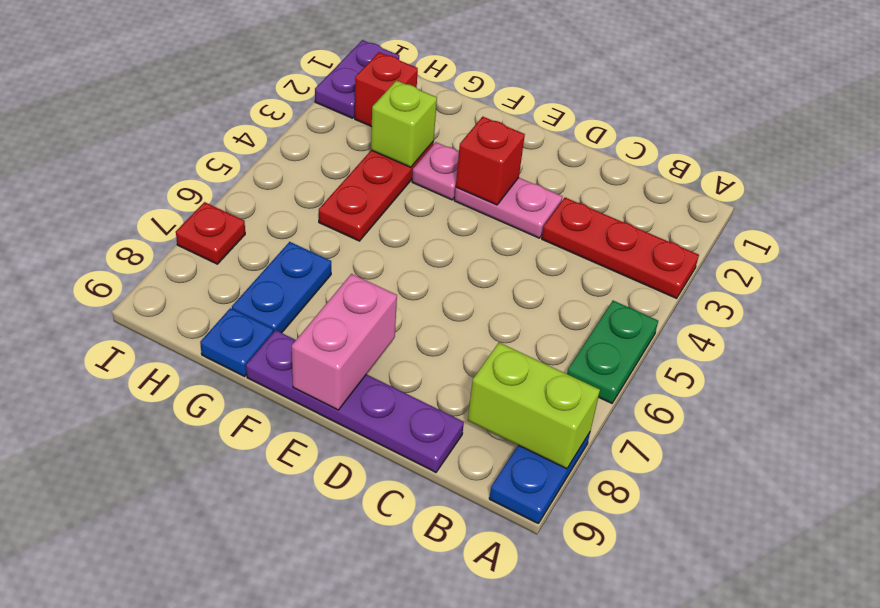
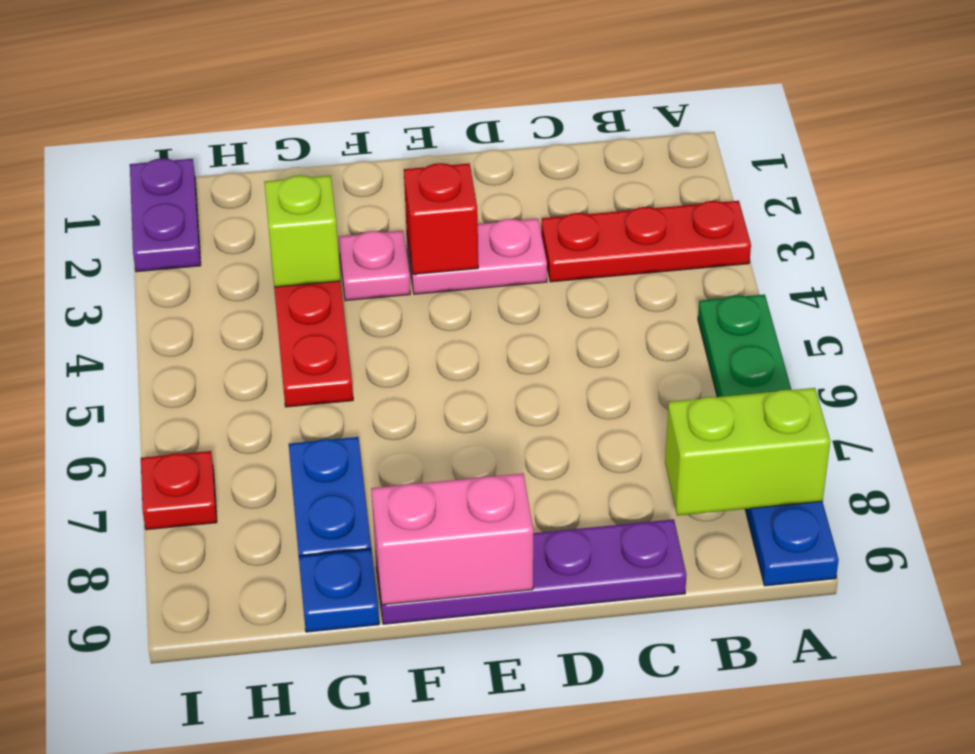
pink 1x2 brick [292,274,397,410] -> pink 1x2 brick turned to [371,473,533,605]
red 1x1 brick [355,52,418,127] -> none

